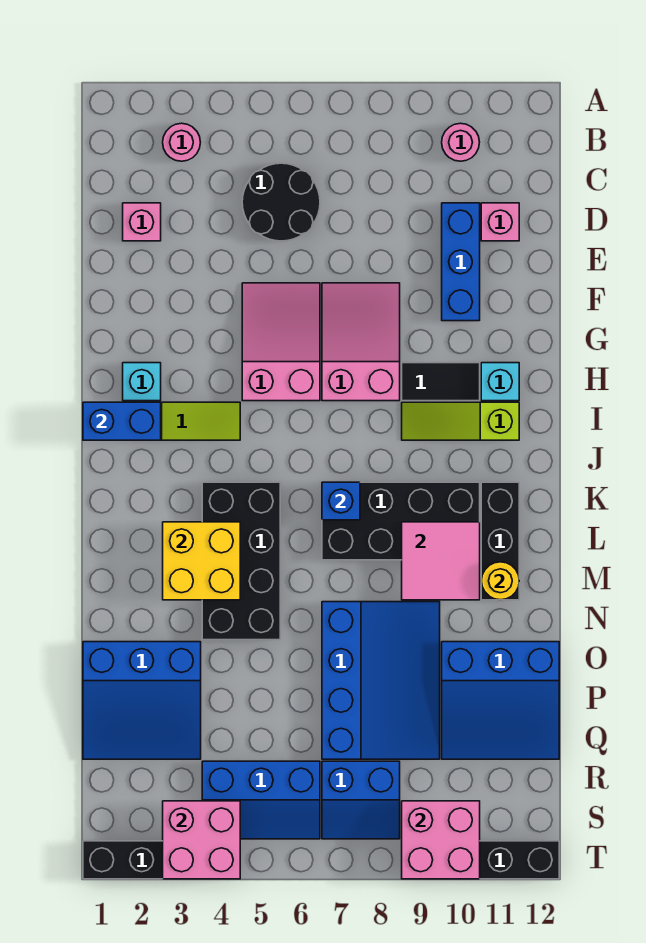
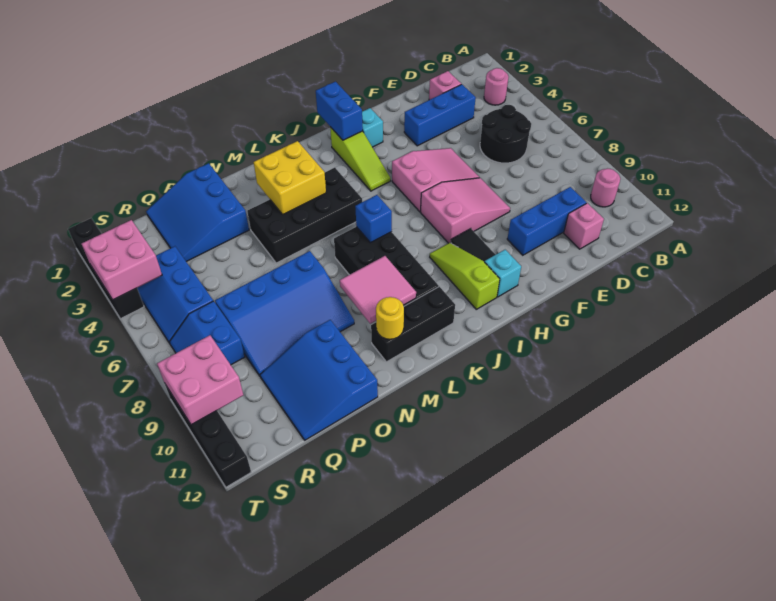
none -> blue 1x3 brick [404,84,476,146]

